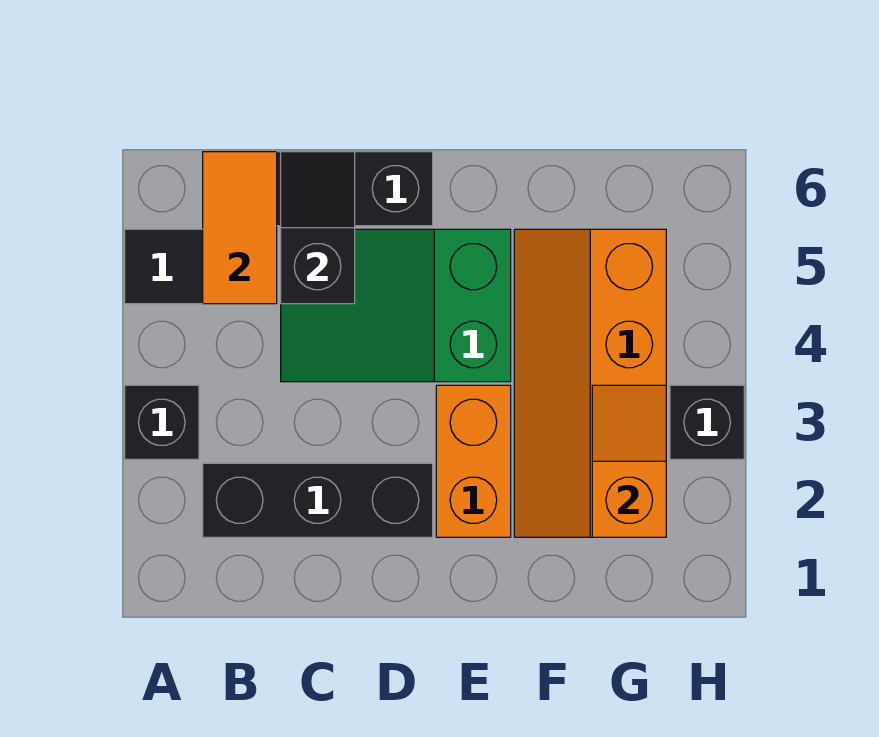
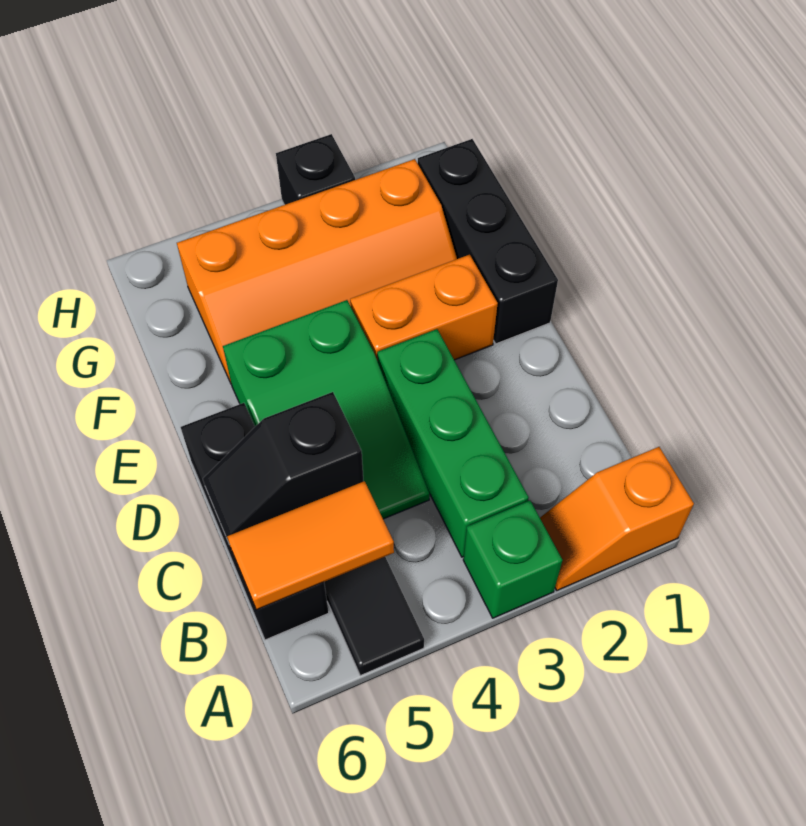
black 1x1 brick [125,385,199,459] -> green 1x1 brick [463,501,563,618]
black 1x3 brick [203,463,433,537] -> black 1x3 brick moved to [418,139,558,344]
none -> green 1x3 brick [377,329,529,557]
orange 1x2 slope [592,385,666,537] -> orange 1x2 slope moved to [540,447,694,590]

